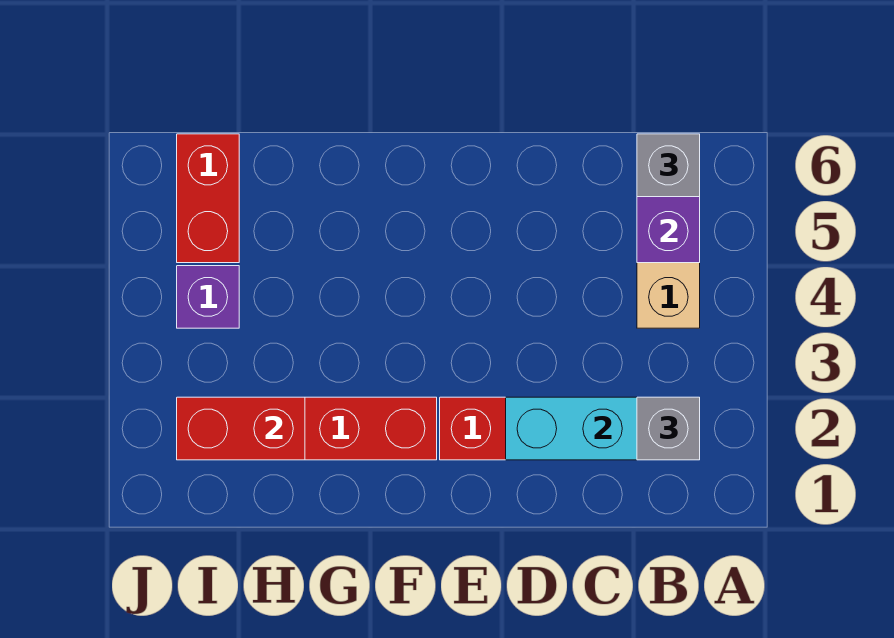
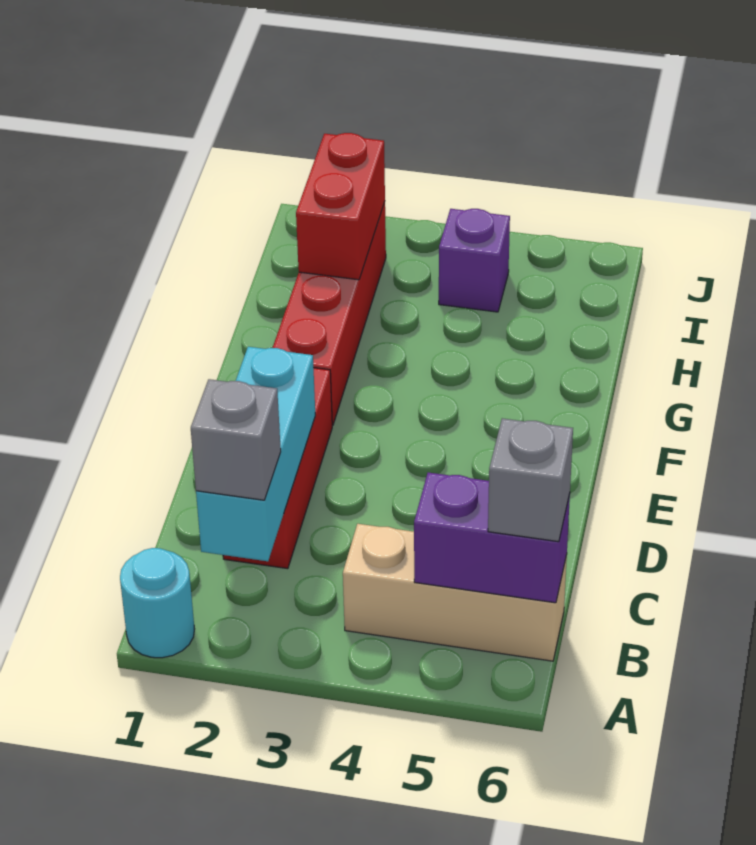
none -> cyan 1x1 round brick [120,548,194,658]
red 1x2 brick [177,134,239,263] -> none

